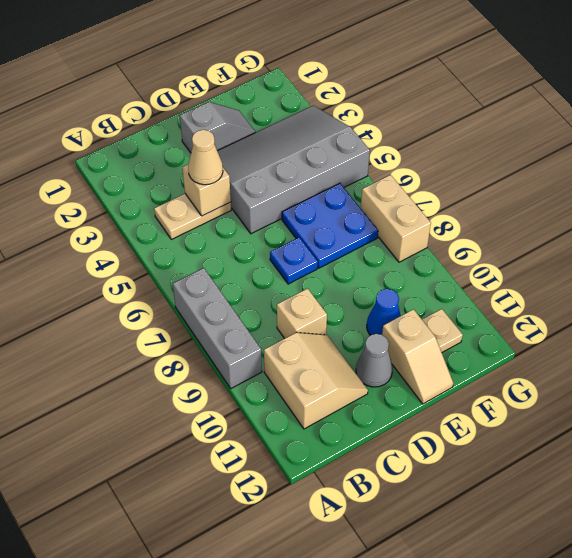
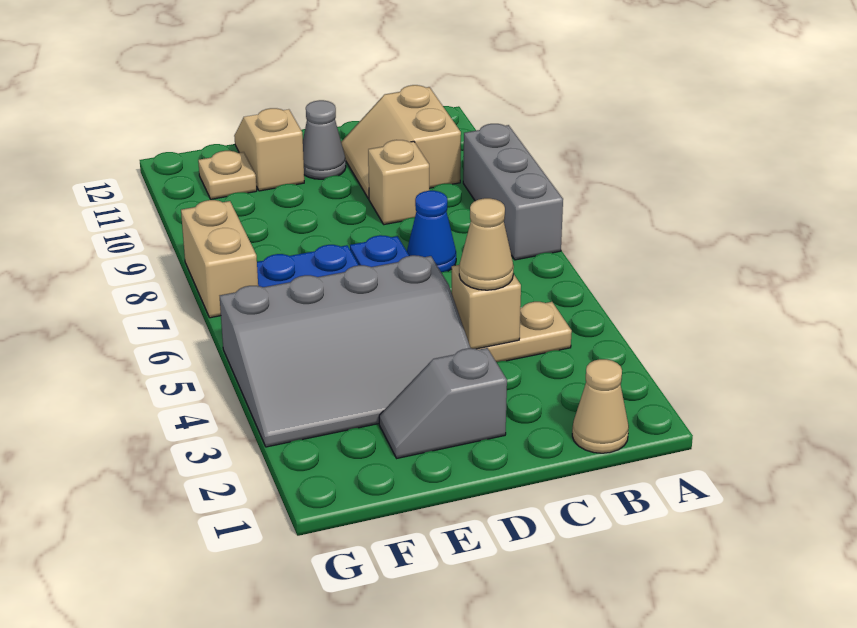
none -> tan 1x1 cone [572,359,629,453]
blue 1x1 cone [367,289,401,335] -> blue 1x1 cone moved to [407,191,456,272]

